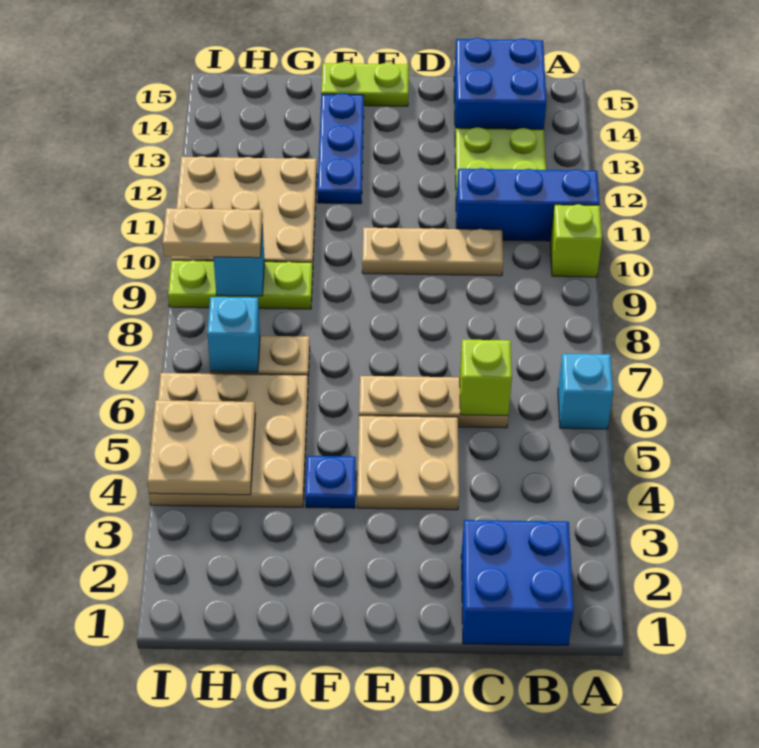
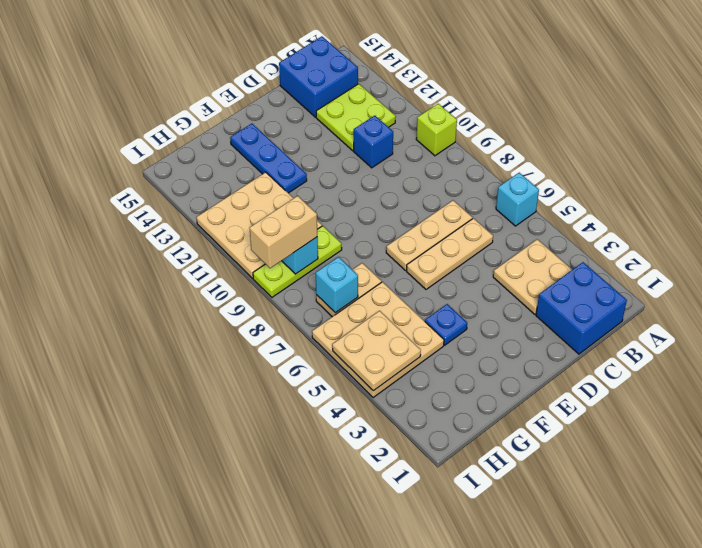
blue 1x3 brick [456,168,600,241] -> blue 1x1 brick [354,116,393,168]
lime 1x1 brick [460,340,512,415] -> none
tan 1x3 plate [362,227,503,276] -> tan 1x3 plate moved to [386,200,473,270]
tan 2x2 plate [357,416,459,510] -> tan 2x2 plate moved to [493,239,572,314]
lime 1x2 plate [321,62,409,106] -> none
tan 1x2 plate [163,208,263,258] -> tan 1x2 brick [250,196,317,268]

